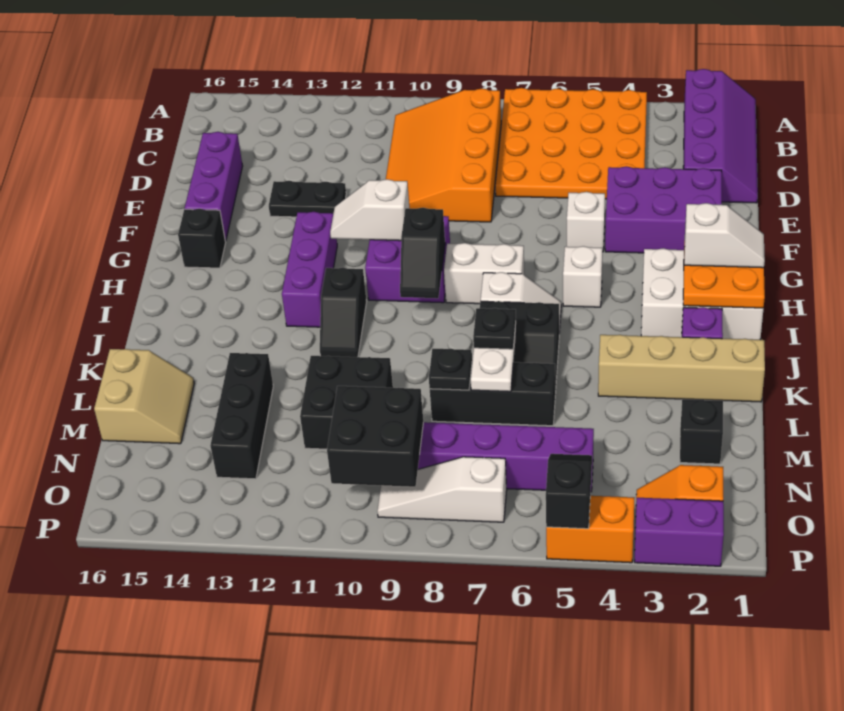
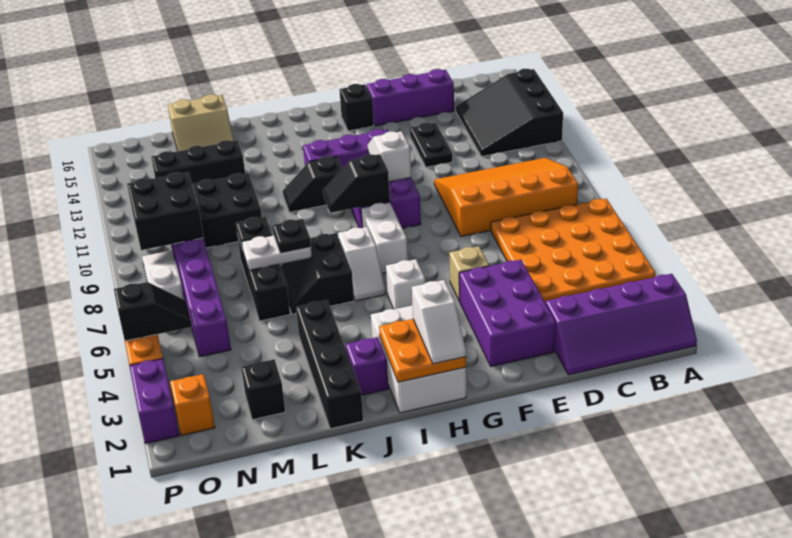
none -> black 3x3 slope [456,69,563,157]
white 1x1 brick [567,192,605,252] -> tan 1x1 brick [449,246,489,301]
tan 1x4 brick [598,335,765,402] -> black 1x4 brick [296,300,363,429]

